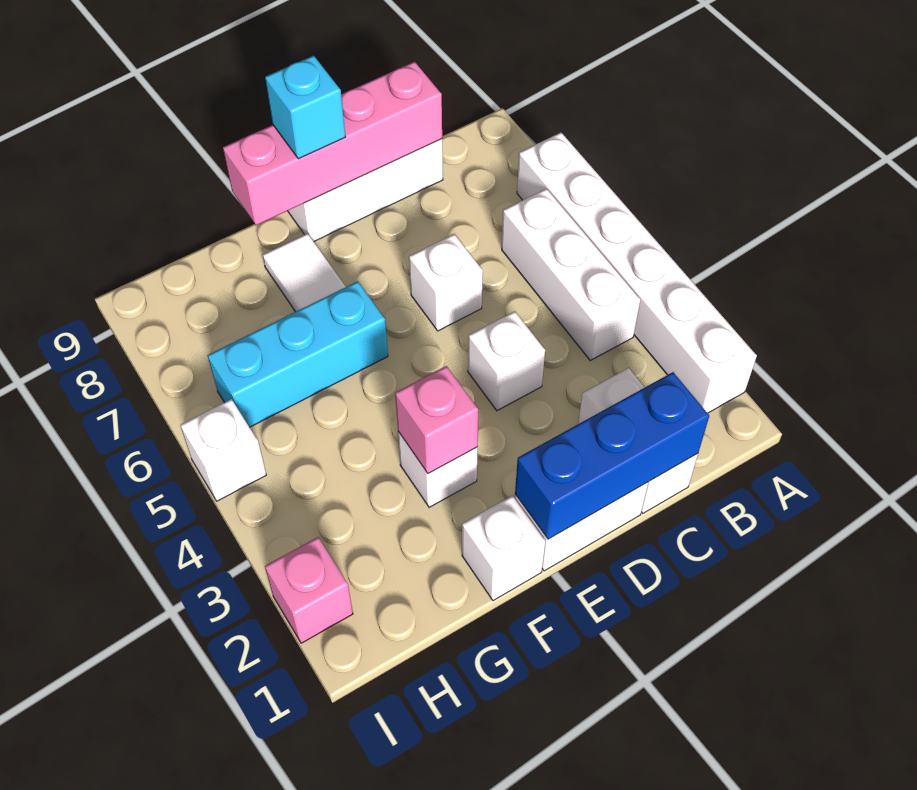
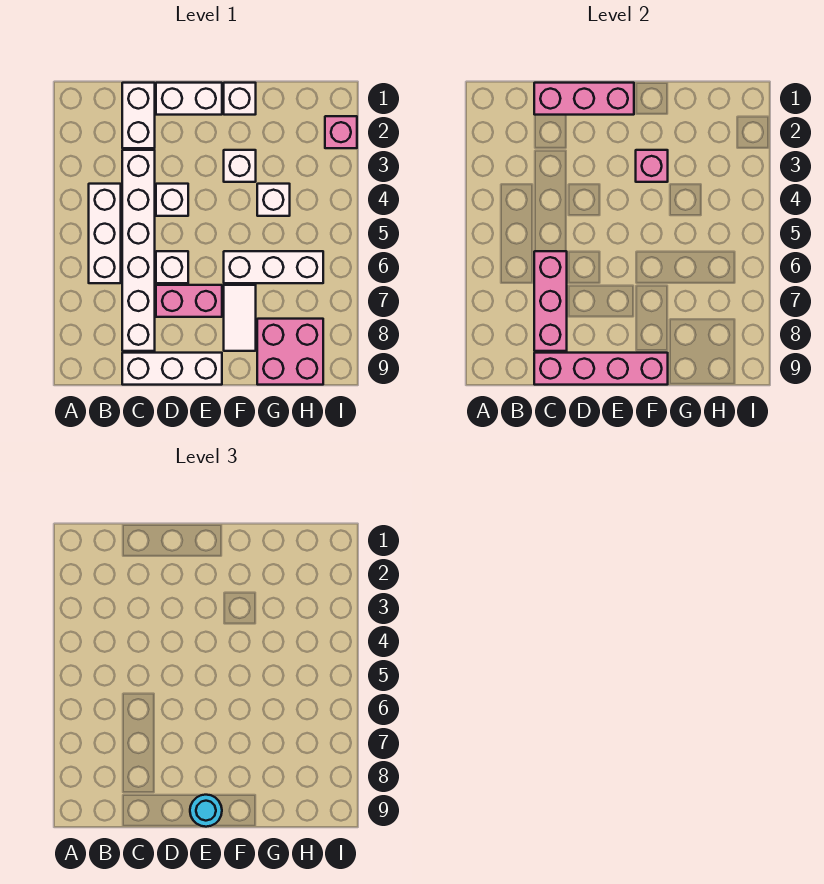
white 1x6 brick [517,133,757,413] -> white 1x6 brick moved to [122,150,155,351]
blue 1x3 brick [515,372,709,539] -> pink 1x3 brick [534,83,634,115]
none -> pink 1x3 brick [534,251,567,351]
none -> pink 1x2 brick [156,285,222,317]
cyan 1x1 brick [265,56,345,159] -> cyan 1x1 round brick [190,795,222,827]
cyan 1x3 brick [208,281,388,427] -> white 1x3 brick [224,251,323,283]
none -> pink 2x2 brick [257,319,323,385]
white 1x1 brick [180,399,266,501] -> white 1x1 brick moved to [257,184,290,216]

